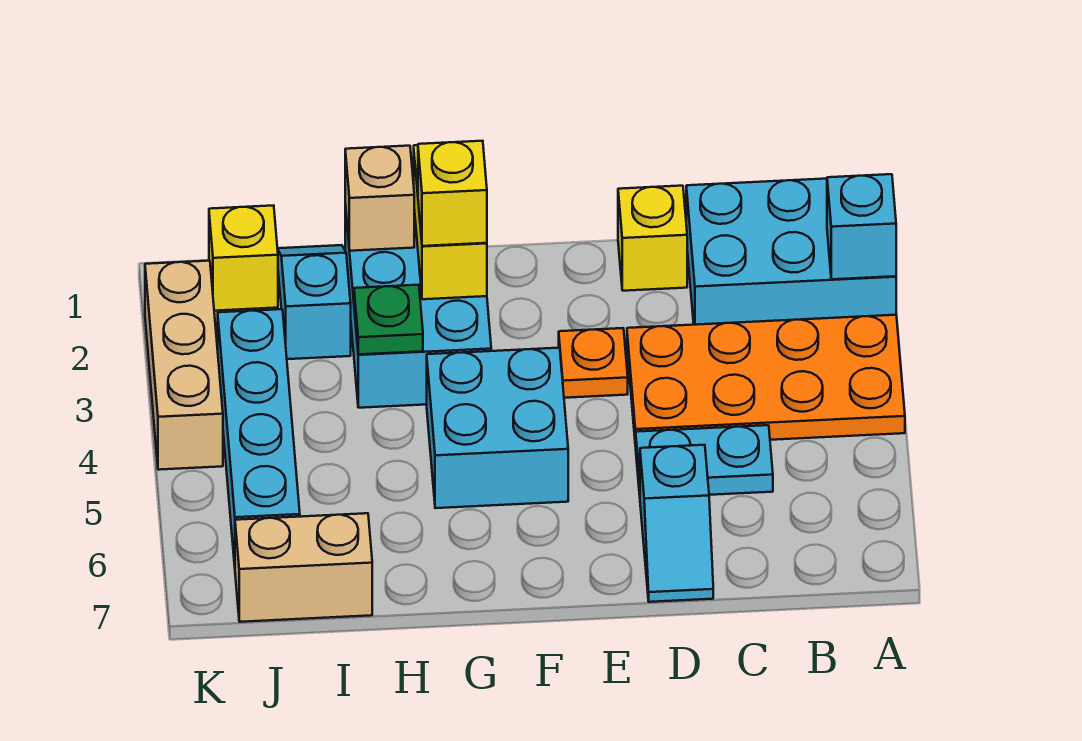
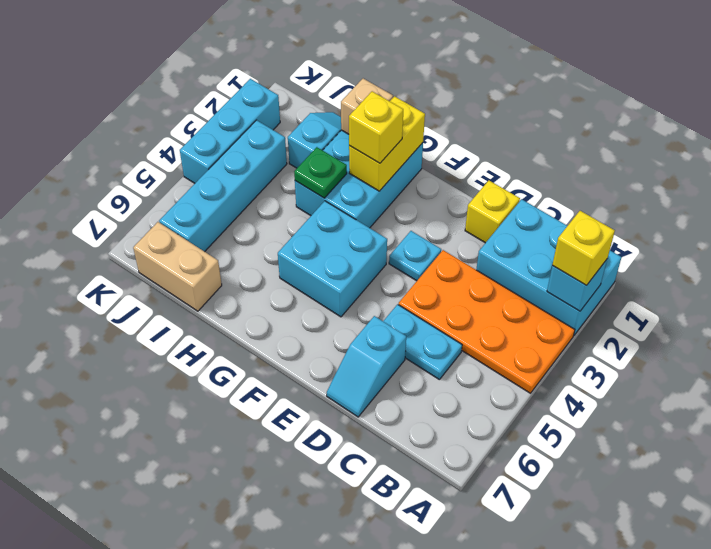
orange 1x1 plate [559,328,628,398] -> cyan 1x1 plate [389,231,441,281]
yellow 1x1 brick [209,205,278,311] -> yellow 1x1 brick moved to [552,211,615,285]
tan 1x3 brick [145,261,223,470] -> cyan 1x3 brick [180,79,280,183]

